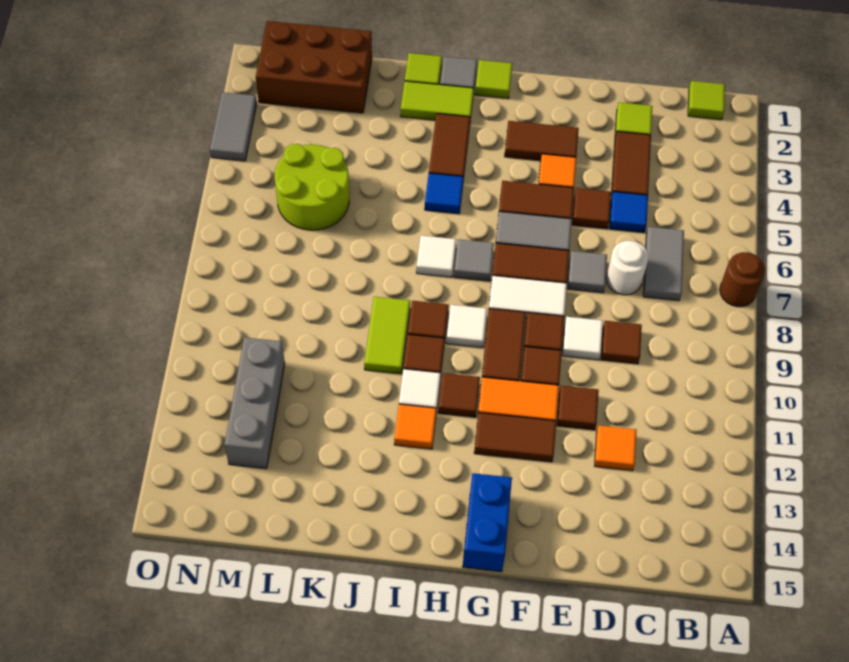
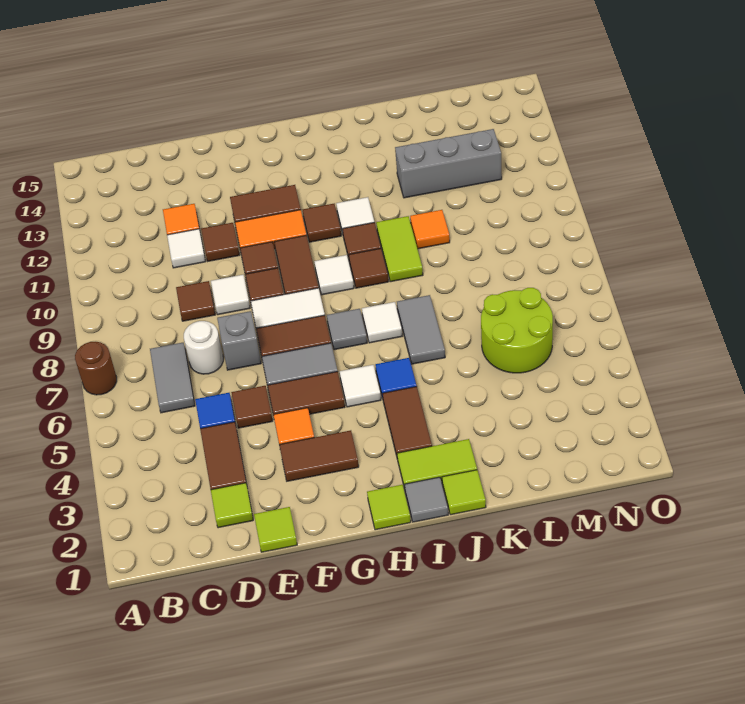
lime 1x1 tile [688,81,725,120] -> lime 1x1 tile moved to [254,507,297,552]
none -> white 1x1 tile [167,229,206,268]
grey 1x1 tile [567,251,607,293] -> grey 1x1 brick [217,311,261,370]
blue 1x2 brick [463,473,512,572] -> none
none -> white 1x1 tile [340,365,381,407]
orange 1x1 tile [394,404,437,449] -> orange 1x1 tile moved to [410,210,450,249]
brown 2x3 brick [256,21,372,113] -> none
grey 1x3 brick [224,337,285,469] -> grey 1x3 brick turned to [395,129,502,198]
grey 1x2 tile [210,92,257,161] -> grey 1x2 tile moved to [397,295,445,364]

